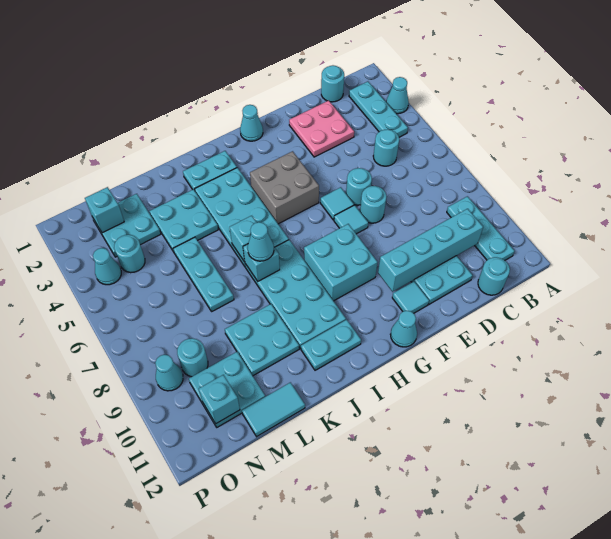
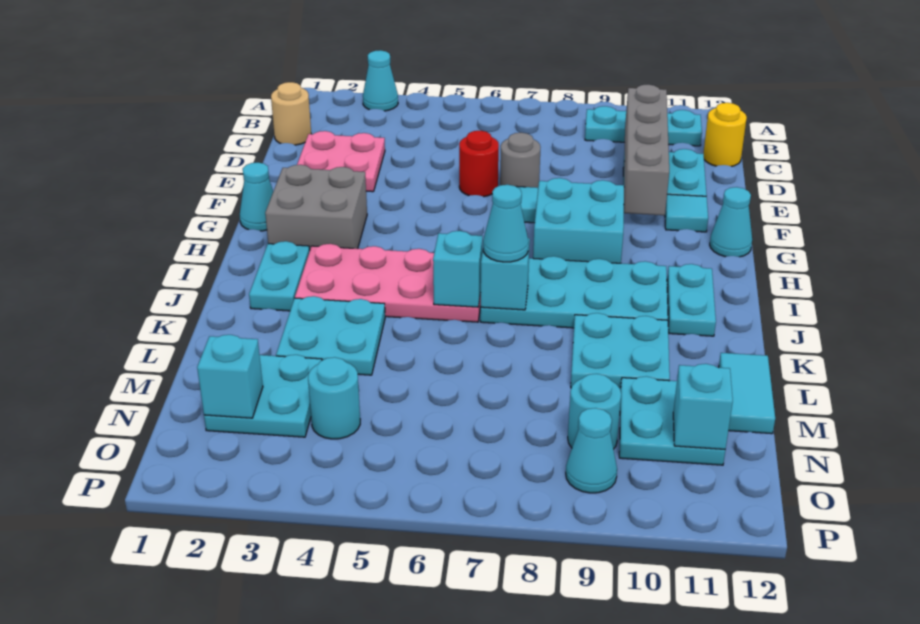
cyan 1x3 plate [349,82,408,137] -> none
cyan 1x1 round brick [321,65,344,102] -> tan 1x1 round brick [271,82,311,145]
cyan 1x1 round brick [373,129,399,166] -> none
cyan 1x4 brick [378,209,483,292] -> grey 1x4 brick [624,85,669,215]
cyan 1x1 round brick [478,257,510,295] -> yellow 1x1 round brick [703,103,747,167]
cyan 1x1 round brick [346,168,372,205] -> red 1x1 round brick [459,131,499,197]
cyan 1x1 round brick [360,186,386,223] -> grey 1x1 round brick [500,133,540,188]
cyan 1x1 tile [320,187,354,220] -> none
grey 2x2 brick [250,151,319,224] -> grey 2x2 brick moved to [265,165,367,249]
cyan 2x4 plate [195,168,289,266] -> pink 2x4 plate [295,244,481,322]
cyan 1x3 plate [173,237,234,312] -> none
cyan 1x1 cone [93,248,121,285] -> none

